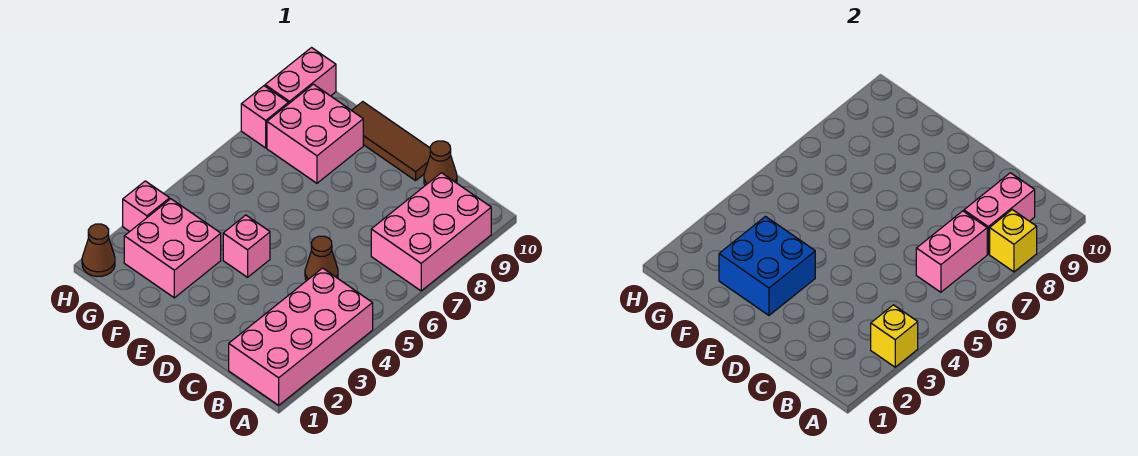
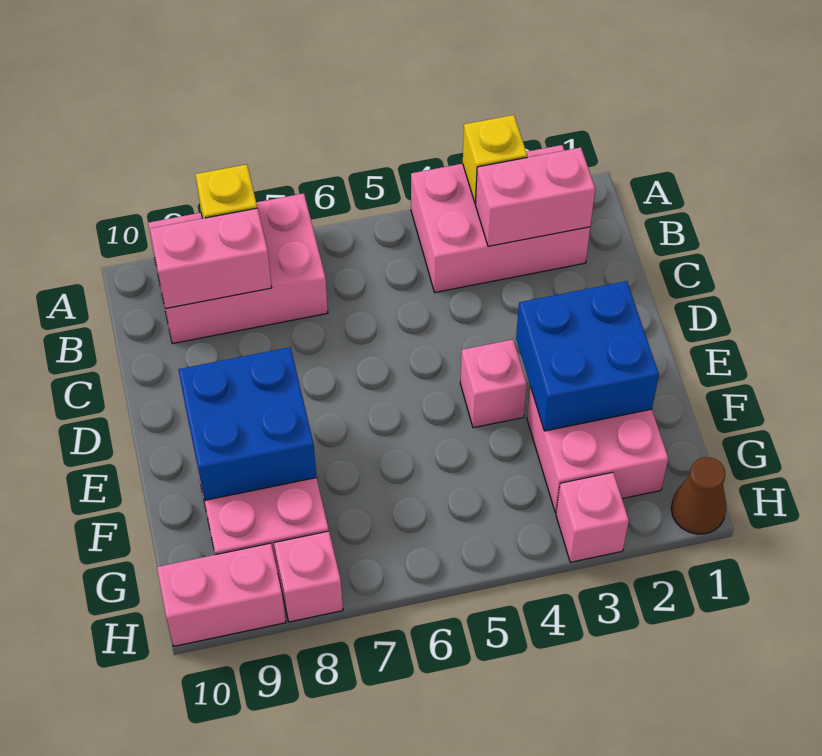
pink 2x4 brick [229,268,373,405] -> pink 2x3 brick [411,145,590,292]
pink 1x2 brick [916,211,987,292] -> pink 1x2 brick moved to [475,148,595,246]
brown 1x1 cone [305,236,338,281] -> none
brown 1x1 cone [424,141,457,185] -> none
brown 1x3 tile [352,102,430,181] -> none
none -> blue 2x2 brick [178,347,316,500]

